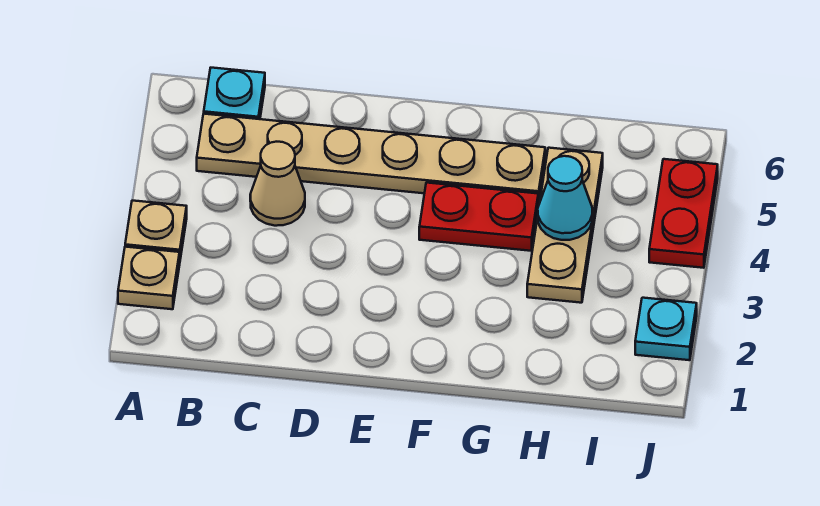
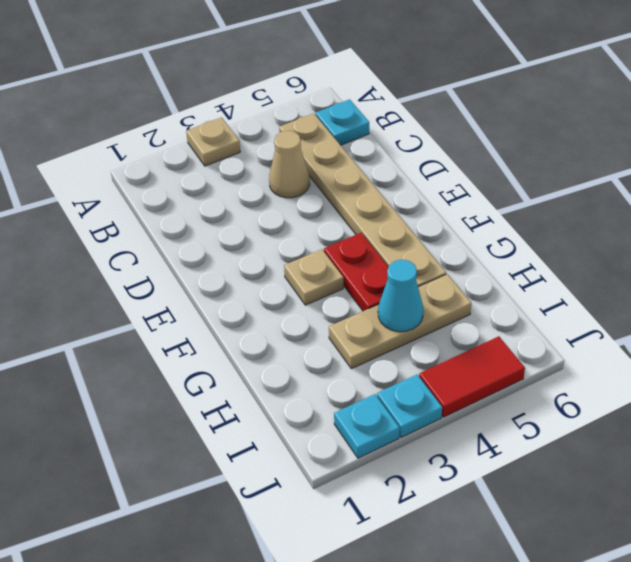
tan 1x1 plate [118,247,180,309] -> tan 1x1 plate moved to [284,249,343,305]
none -> cyan 1x1 plate [377,375,442,438]
red 1x2 plate [649,159,718,268] -> red 1x2 tile [419,336,525,417]

